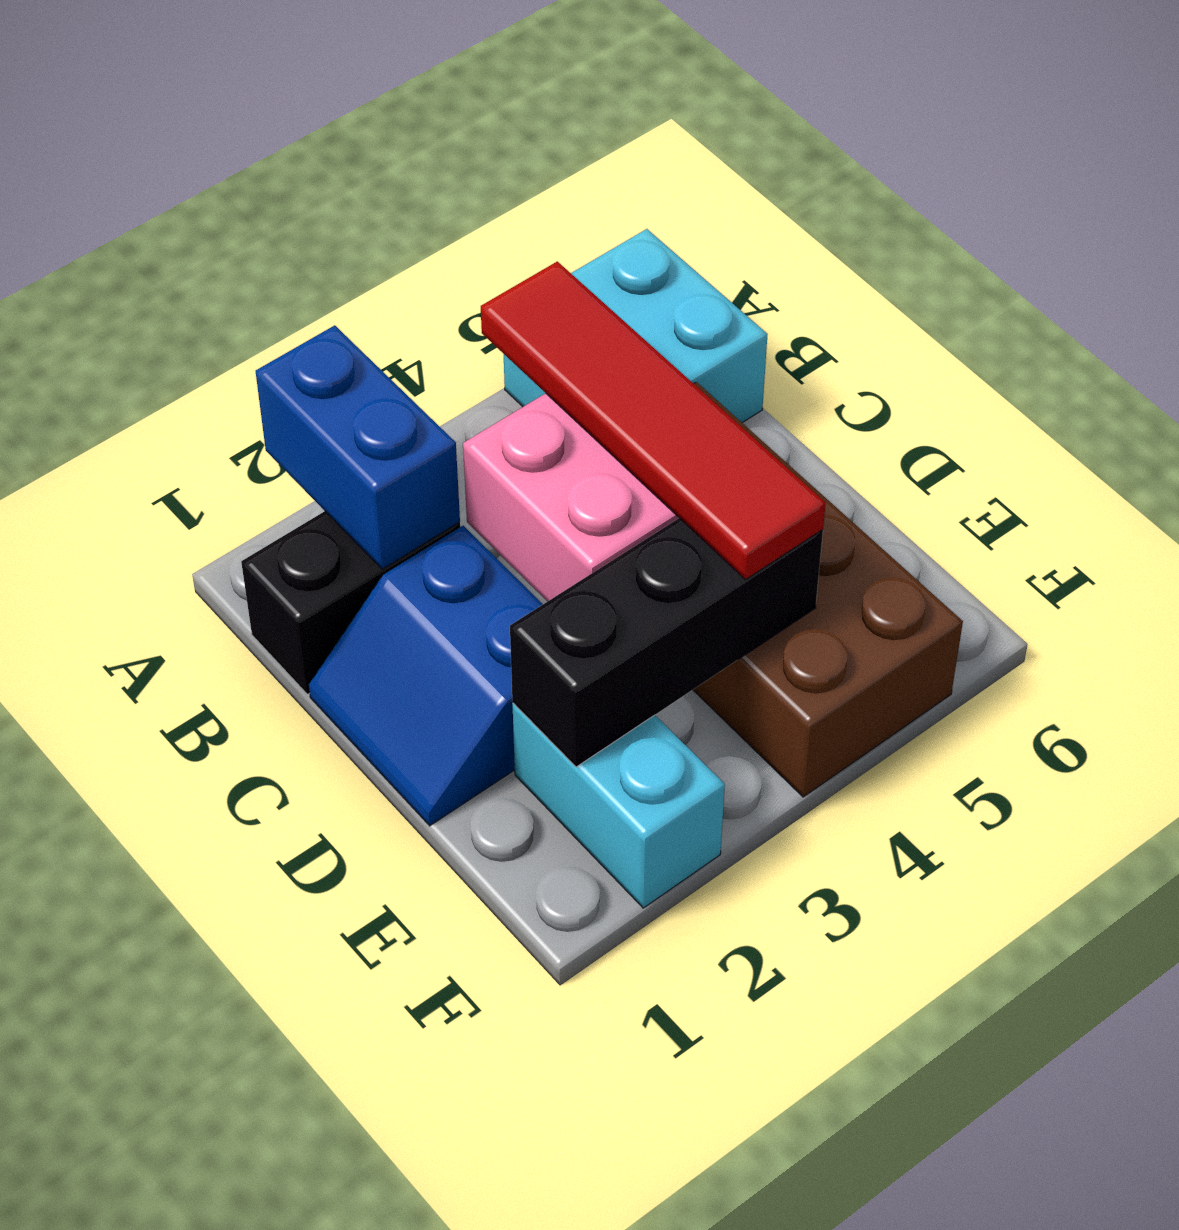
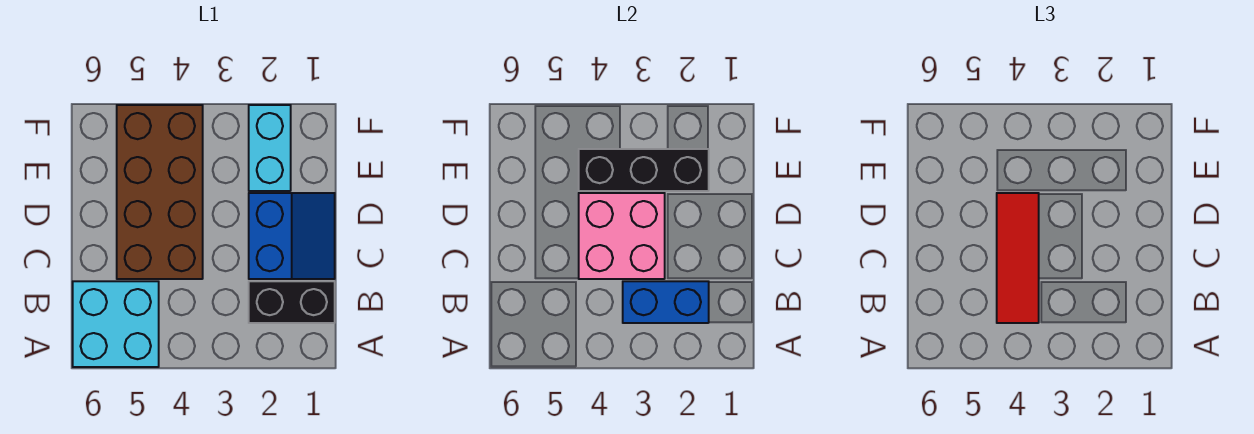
blue 1x2 brick [256,325,460,569] -> blue 1x2 brick turned to [623,281,709,323]
red 1x4 tile [481,261,826,580] -> red 1x3 tile [997,193,1039,323]

